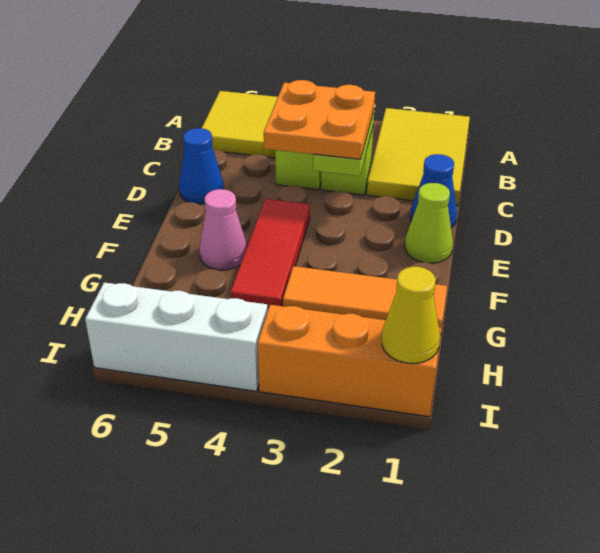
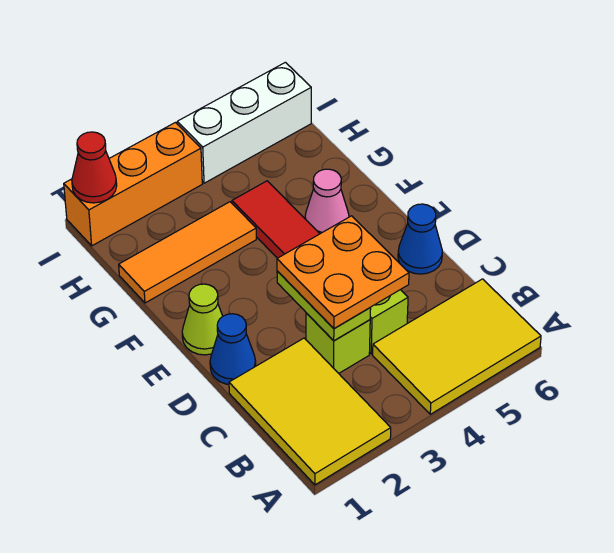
yellow 1x1 cone [382,267,440,363] -> red 1x1 cone [72,132,117,203]

